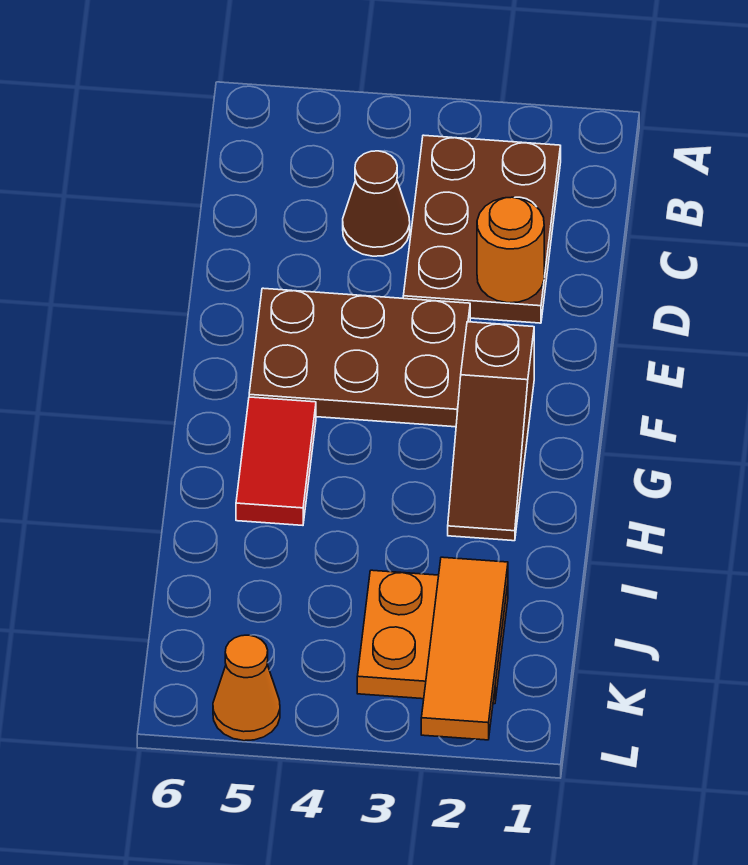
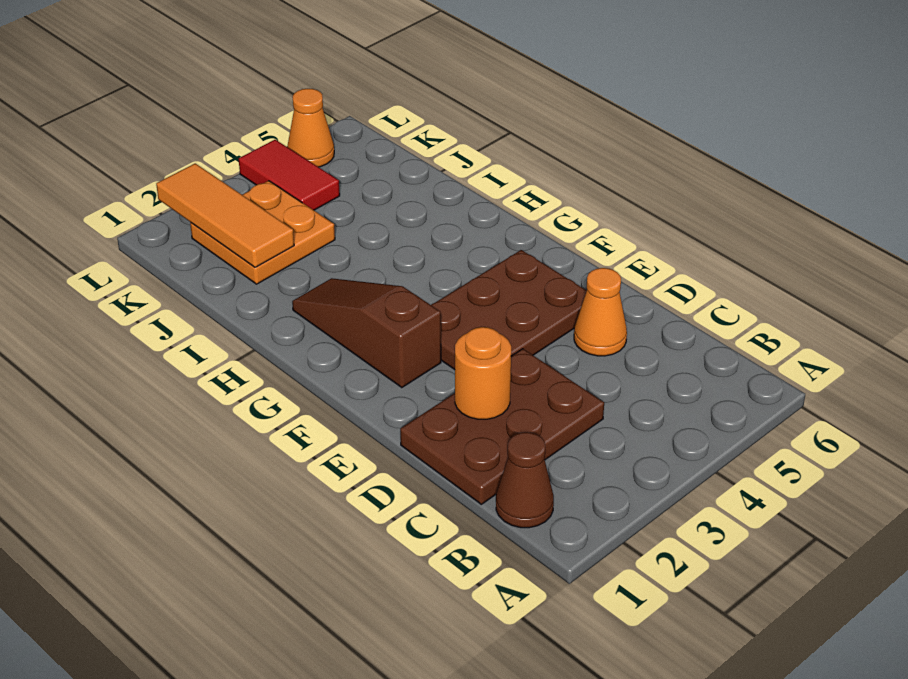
brown 2x3 plate [403,135,561,323] -> brown 2x3 plate turned to [400,349,604,504]
brown 1x1 cone [343,151,410,256] -> brown 1x1 cone moved to [496,432,554,528]
none -> orange 1x1 cone [574,268,627,356]
red 1x2 tile [236,397,316,525] -> red 1x2 tile moved to [239,140,340,210]

